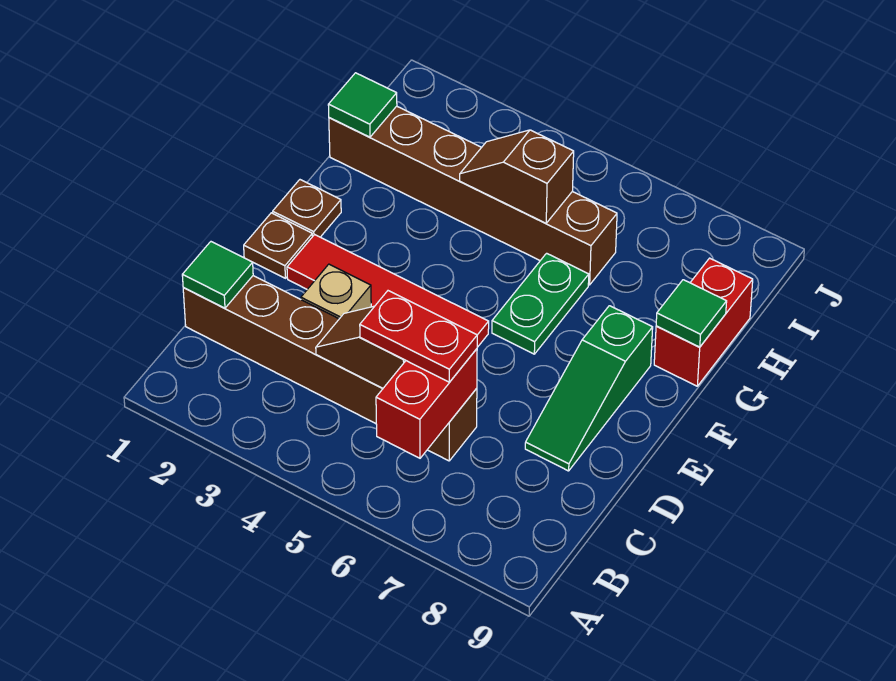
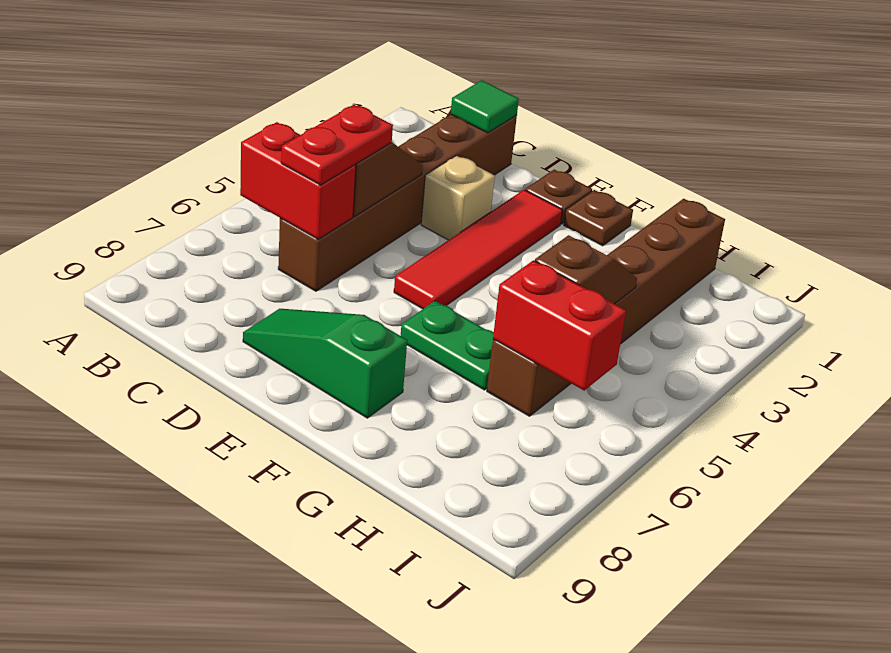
red 1x2 brick [654,258,753,386] -> red 1x2 brick moved to [493,260,626,390]
green 1x1 tile [656,280,727,347] -> none
green 1x1 tile [328,73,397,137] -> none

